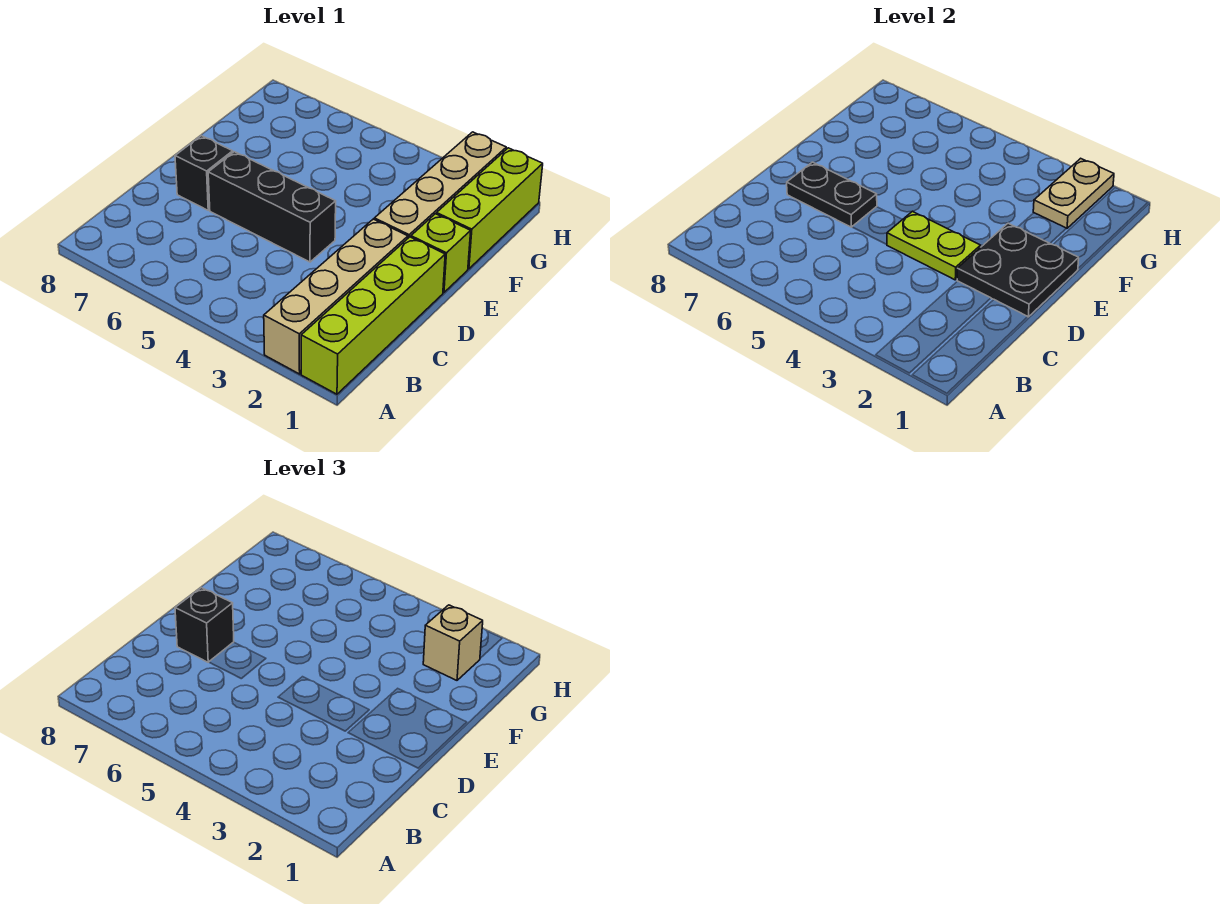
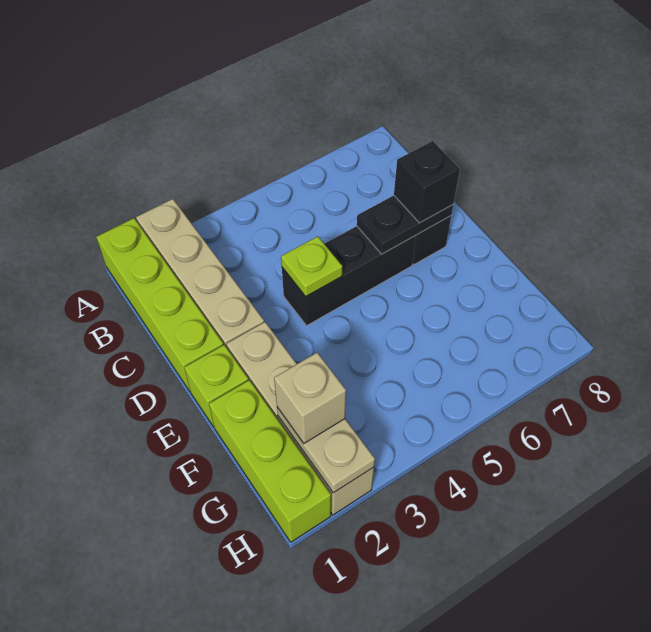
black 2x2 plate [957,223,1079,317] -> none
lime 1x2 plate [887,211,981,280] -> lime 1x1 plate [281,236,342,297]

